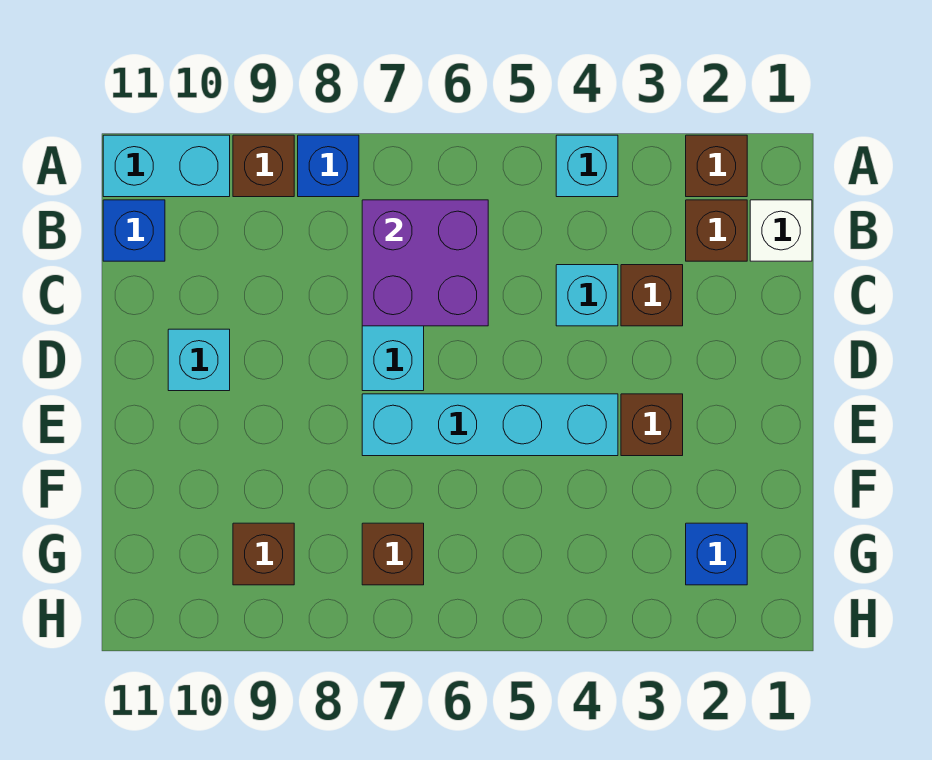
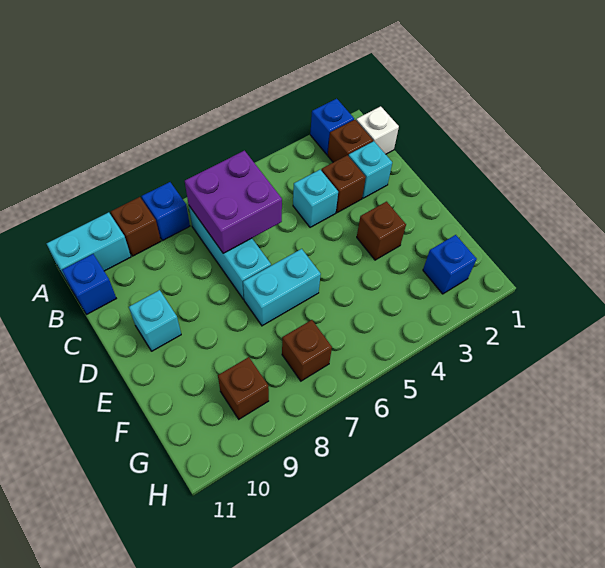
brown 1x1 brick [686,135,747,197] -> blue 1x1 brick [310,99,354,155]
cyan 1x1 brick [556,135,618,197] -> cyan 1x1 brick moved to [349,141,392,198]
cyan 1x4 brick [362,394,618,456] -> cyan 1x2 brick [243,249,321,326]

